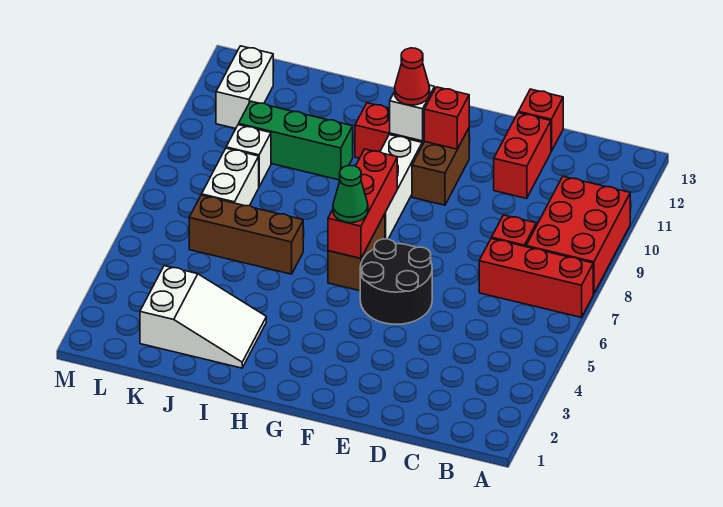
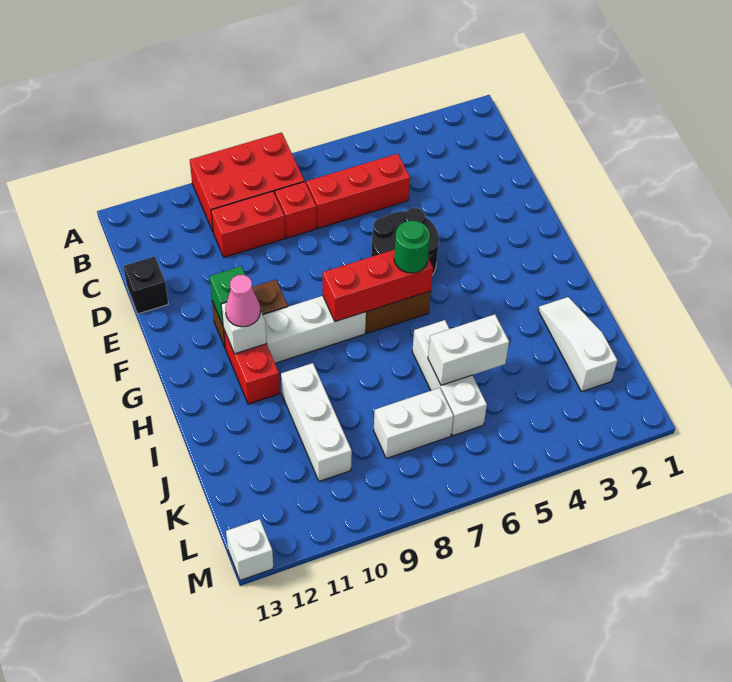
red 1x3 brick [479,238,593,317] -> red 1x3 brick turned to [306,154,410,228]
red 1x2 brick [494,113,551,199] -> red 1x2 brick moved to [211,191,285,257]
red 1x1 brick [518,89,563,151] -> black 1x1 brick [124,256,168,314]
red 1x1 brick [424,87,469,149] -> green 1x1 brick [209,266,246,325]
green 1x1 cone [333,165,368,223] -> green 1x1 round brick [394,221,430,273]
red 1x1 cone [395,48,430,105] -> pink 1x1 cone [225,275,260,327]
white 2x3 slope [140,266,266,368] -> white 1x3 slope [538,297,617,391]
brown 1x3 brick [189,195,303,274] -> white 1x3 brick [412,320,487,436]
green 1x3 brick [239,101,353,180] -> white 1x3 brick [281,363,352,481]
white 1x1 brick [226,125,271,186] -> white 1x1 brick moved to [226,519,274,580]
white 1x2 brick [216,46,273,129] -> white 1x2 brick moved to [428,314,509,385]

